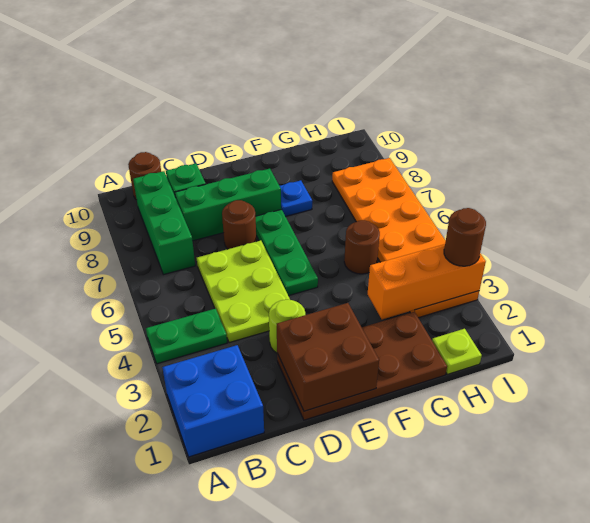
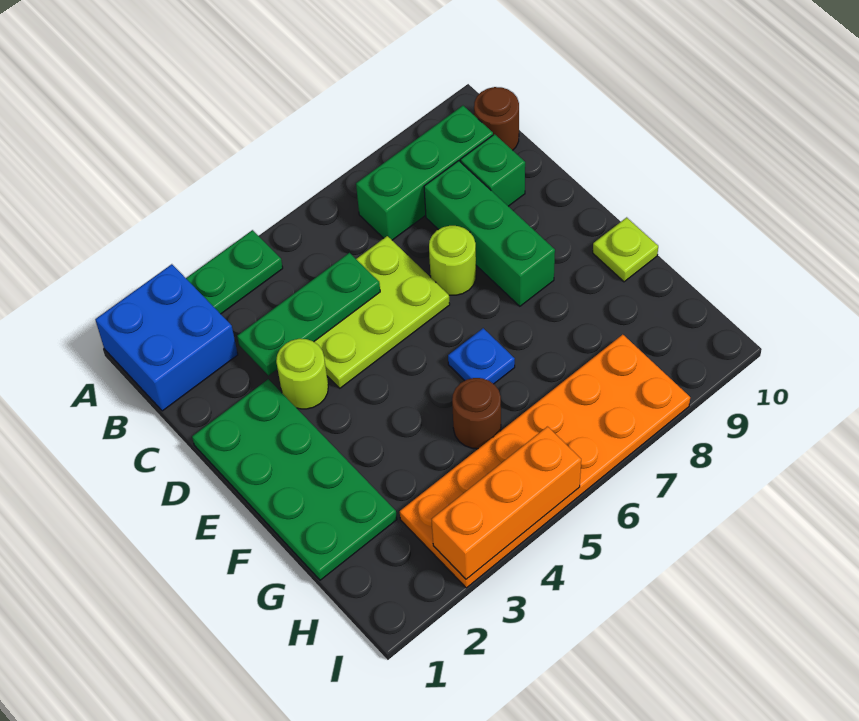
green 1x2 plate [146,309,227,364] -> green 1x2 plate turned to [186,230,283,314]
brown 2x4 plate [277,312,447,420] -> green 2x4 plate [192,379,397,580]
brown 2x2 brick [277,303,379,411] -> none
brown 1x1 round brick [222,200,257,249] -> lime 1x1 round brick [429,226,476,295]
green 1x3 plate [256,209,318,296] -> green 1x3 plate moved to [237,253,380,375]
blue 1x1 plate [280,180,312,216] -> blue 1x1 plate moved to [448,328,515,384]
orange 1x3 brick [368,244,486,319] -> orange 1x3 brick turned to [432,427,581,579]
lime 1x1 plate [432,329,482,374] -> lime 1x1 plate moved to [593,217,658,282]
brown 1x1 round brick [444,208,486,266] -> none

